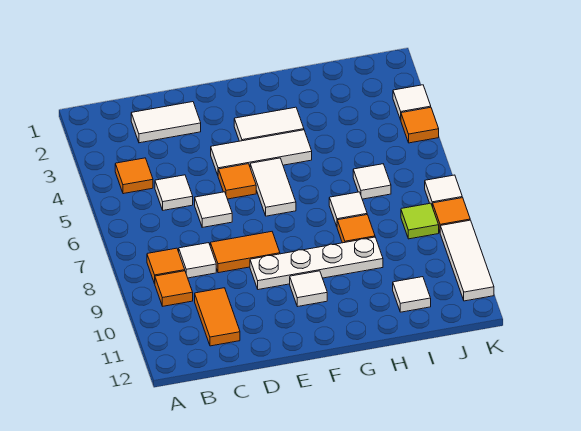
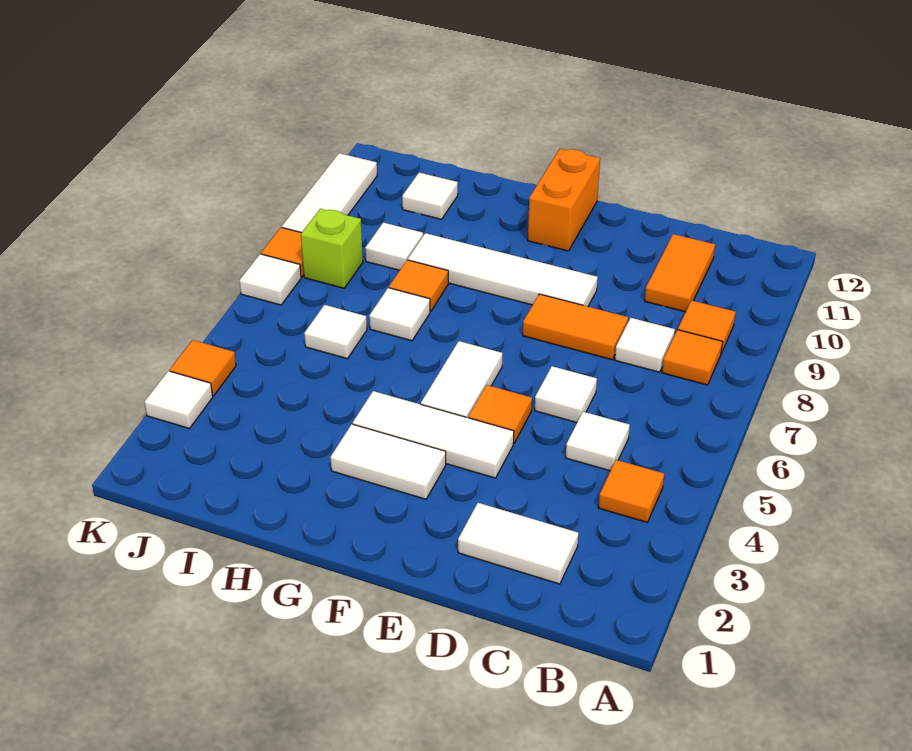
white 1x4 plate [250,237,383,290] -> white 1x4 tile [408,233,598,306]
white 1x1 tile [290,271,327,307] -> white 1x1 tile moved to [365,223,423,270]
none -> orange 1x2 brick [528,149,600,251]
lime 1x1 tile [401,203,439,239] -> lime 1x1 brick [301,209,363,288]

